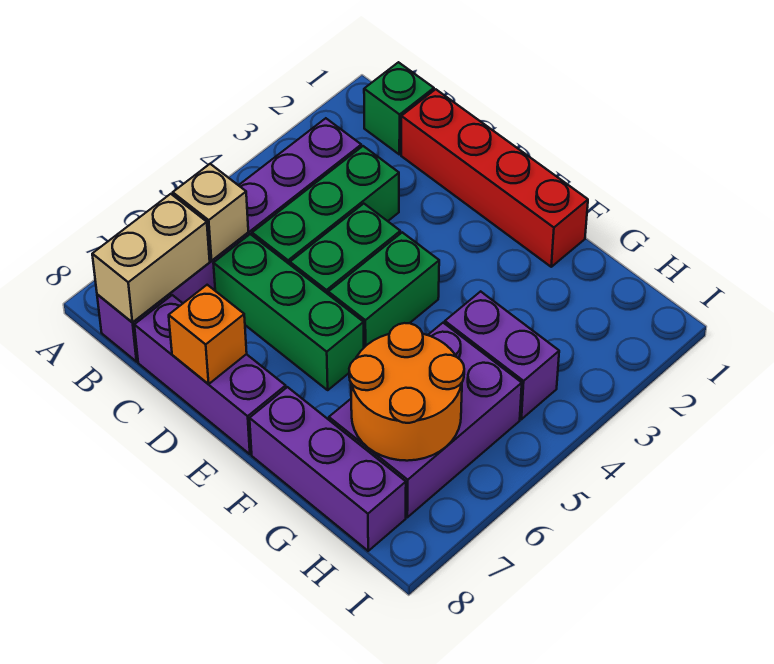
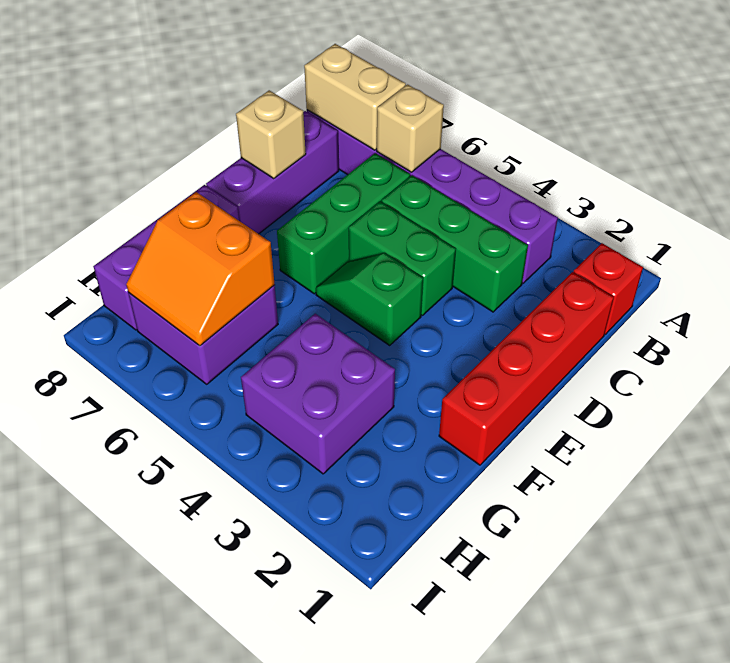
green 1x1 brick [364,62,434,154] -> red 1x1 brick [573,243,643,334]
orange 1x1 brick [169,285,247,384] -> tan 1x1 brick [236,90,306,178]
green 1x2 brick [328,232,439,347] -> green 1x2 slope [316,253,423,345]
purple 1x2 brick [445,291,559,419] -> purple 2x2 brick [241,314,395,474]
purple 2x3 brick [329,323,522,517] -> purple 2x2 brick [128,285,278,384]
orange 2x2 round brick [349,323,464,461] -> orange 2x2 slope [126,192,275,346]

